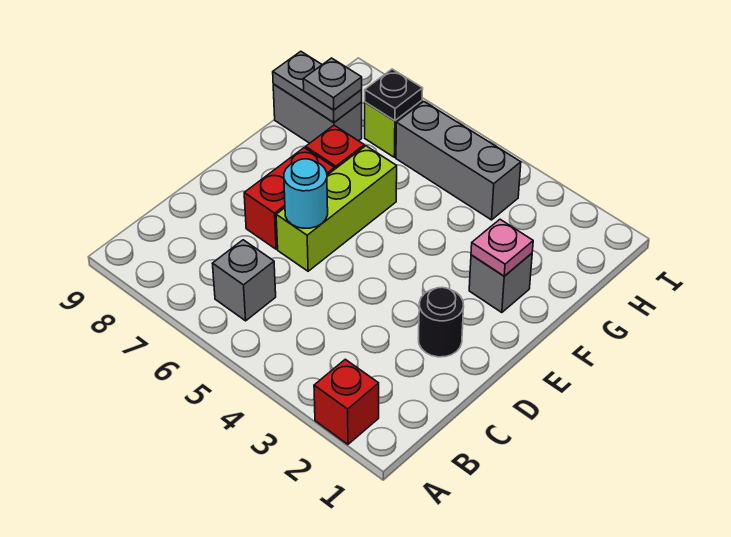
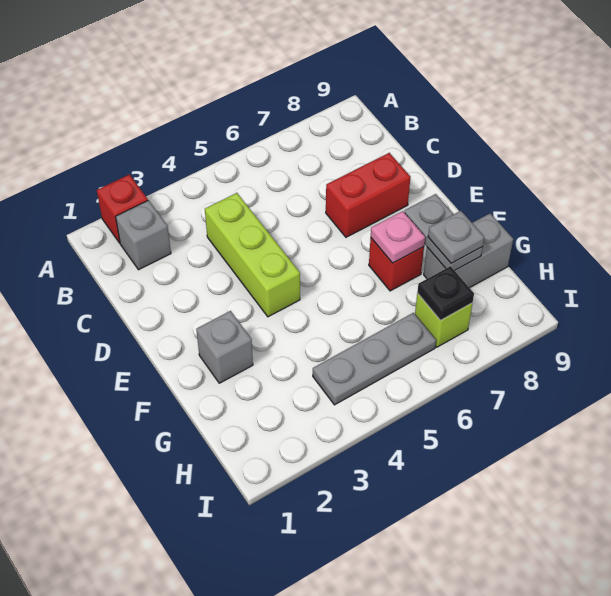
grey 1x1 brick [212,240,276,321] -> grey 1x1 brick moved to [116,200,171,270]
black 1x1 round brick [418,287,464,357] -> none
lime 1x3 brick [276,146,397,271] -> lime 1x3 brick moved to [205,193,300,317]
cyan 1x1 round brick [284,159,328,228] -> none
red 1x2 brick [244,148,335,249] -> red 1x2 brick turned to [326,153,410,237]
pink 1x1 plate [471,219,533,276] -> pink 1x1 plate moved to [371,211,425,263]
grey 1x2 plate [273,51,362,123] -> grey 1x2 plate turned to [404,194,483,270]
grey 1x3 brick [396,102,521,220] -> grey 1x3 plate [313,313,436,405]

